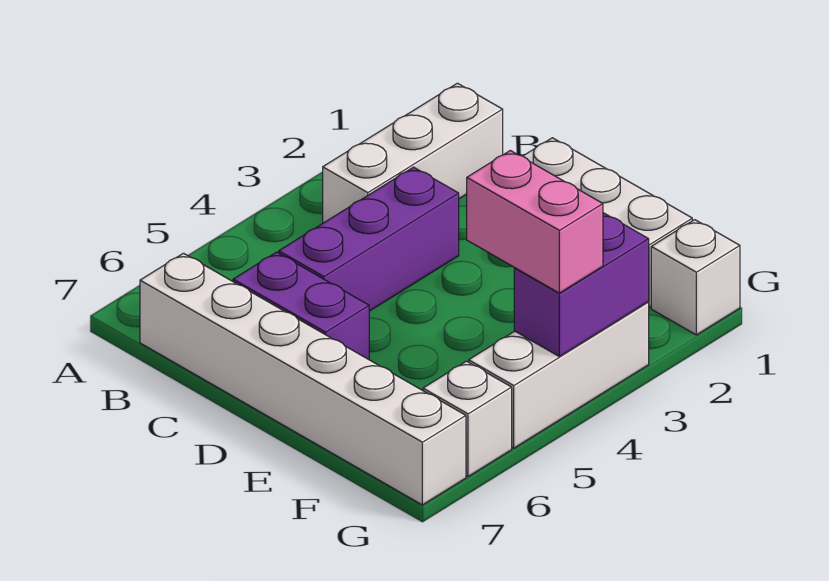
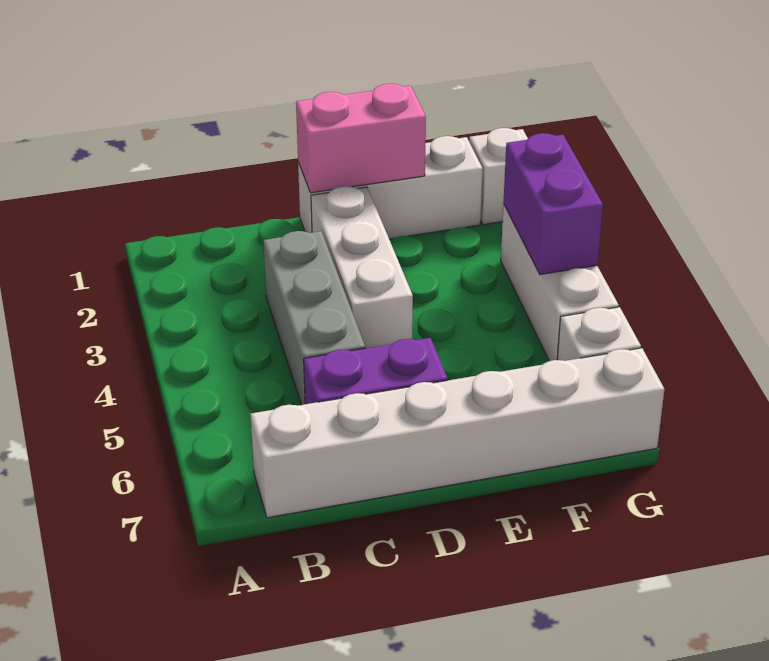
white 1x3 brick [323,83,503,223] -> white 1x3 brick moved to [311,186,413,348]
purple 1x3 brick [279,167,459,311] -> grey 1x3 brick [263,231,365,405]
pink 1x2 brick [467,151,603,293] -> pink 1x2 brick moved to [296,84,426,193]

